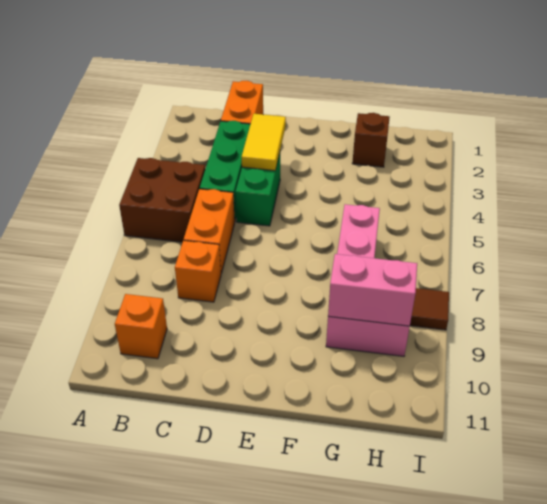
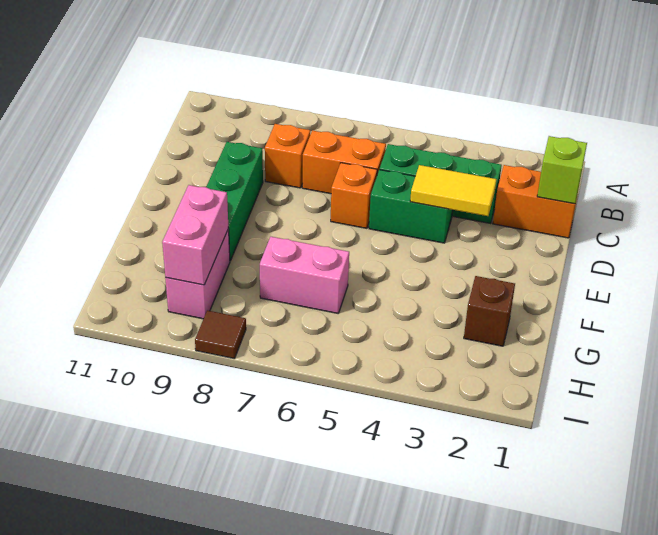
brown 2x2 brick [119,158,205,242] -> none
orange 1x1 brick [115,294,167,359] -> orange 1x1 brick moved to [331,163,377,228]
none -> lime 1x1 brick [537,136,587,204]
none -> green 1x3 brick [206,142,263,261]

